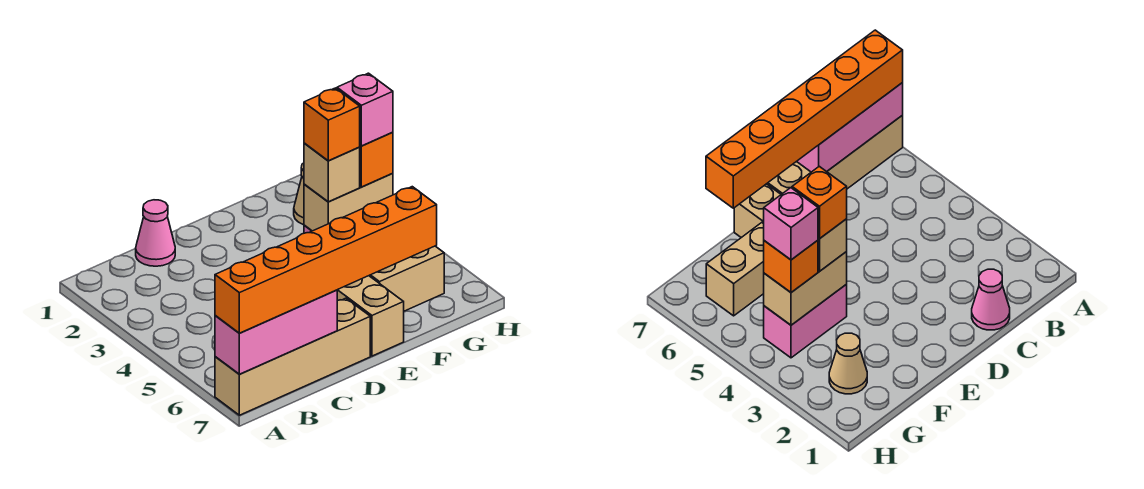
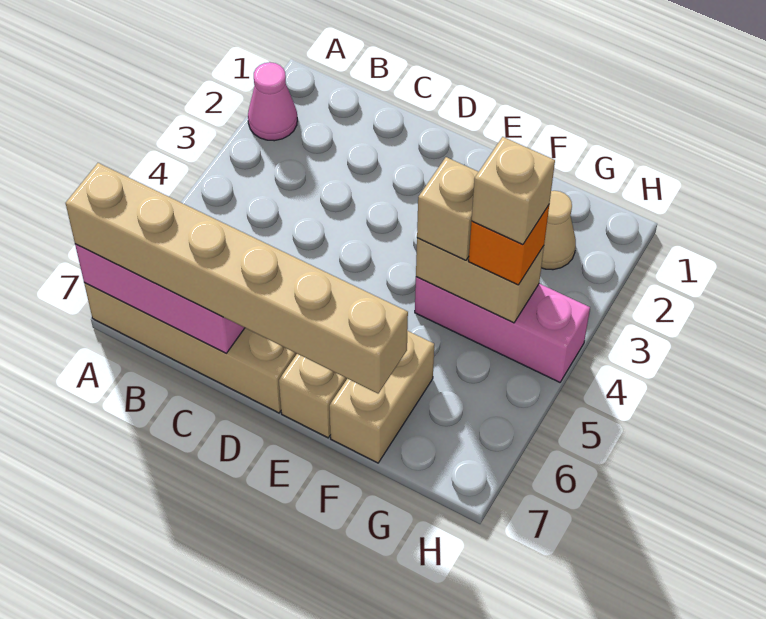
orange 1x6 brick [215,187,437,333] -> tan 1x6 brick [66,163,408,393]
pink 1x1 cone [136,200,175,266] -> pink 1x1 cone moved to [248,62,297,141]
pink 1x2 brick [764,285,847,358] -> pink 1x3 brick [415,277,590,382]
orange 1x1 brick [304,88,360,161] -> none
tan 1x2 brick [369,246,444,311] -> tan 1x2 brick turned to [329,331,434,463]
pink 1x1 brick [337,73,393,146] -> tan 1x1 brick [472,137,555,245]

